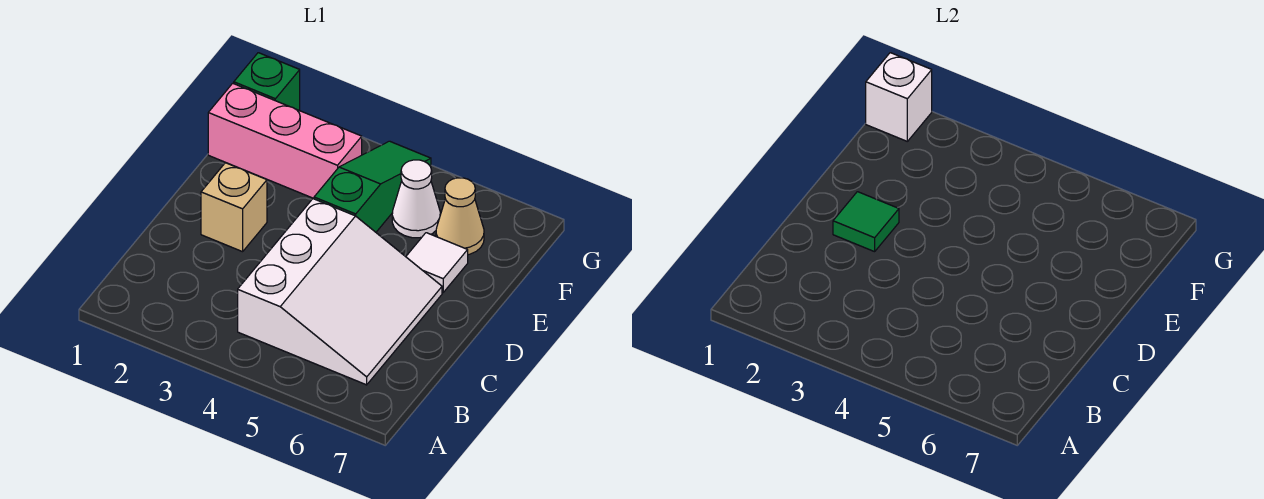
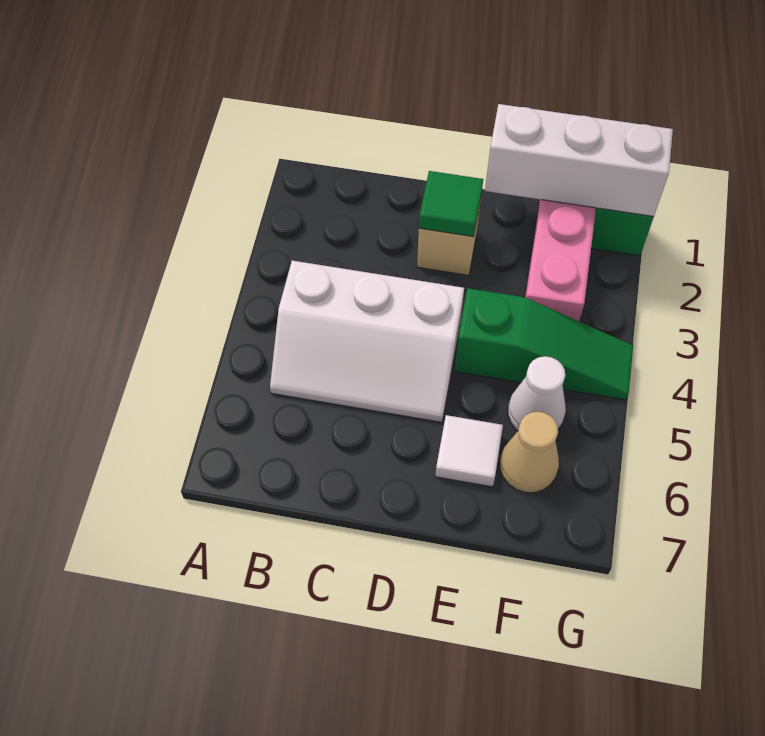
white 3x3 slope [238,199,442,385] -> white 2x3 slope [270,261,464,422]
white 1x1 brick [866,53,932,141] -> white 1x3 brick [485,104,673,216]

